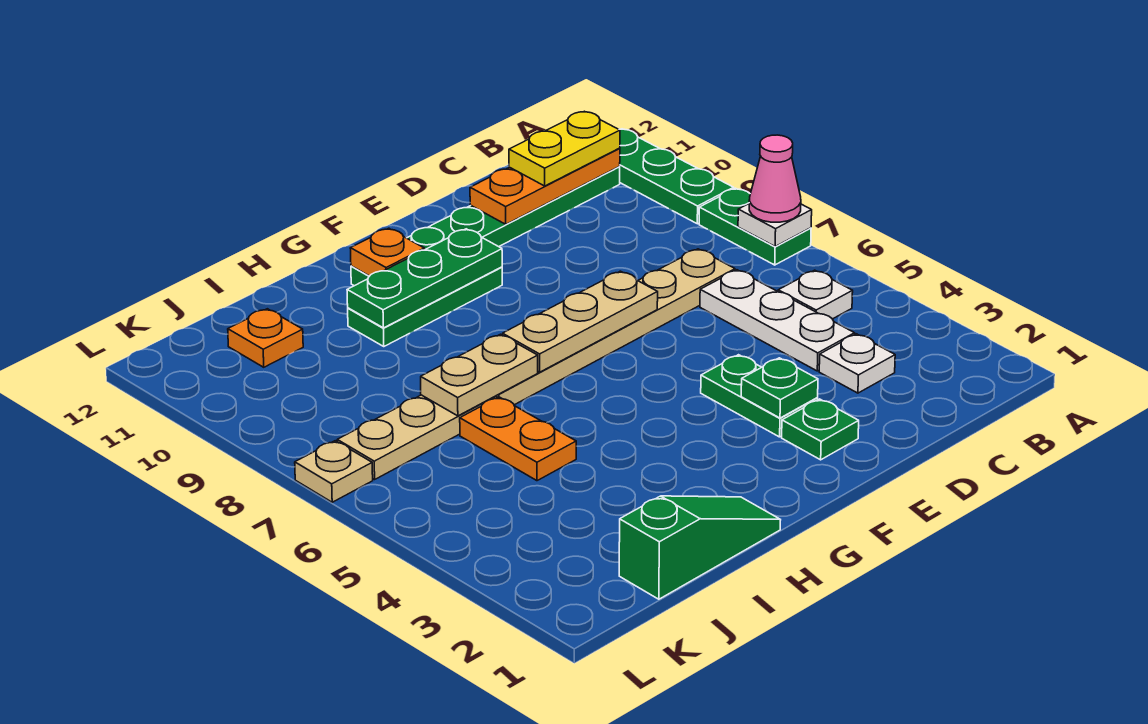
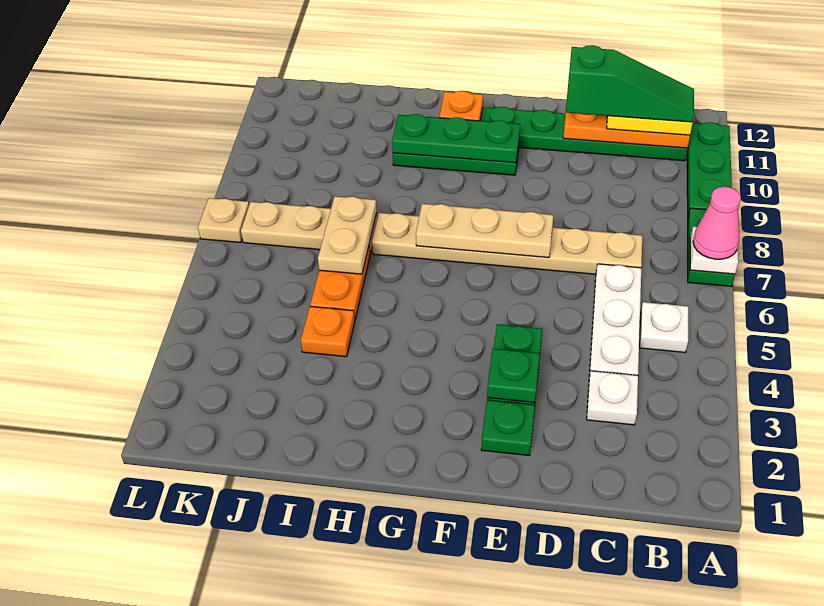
green 1x3 slope [619,496,780,599] -> green 1x3 slope moved to [566,45,694,122]
tan 1x2 plate [421,334,538,416] -> tan 1x2 plate turned to [318,196,377,274]
orange 1x1 plate [228,309,303,367] -> orange 1x1 plate moved to [301,307,355,357]

